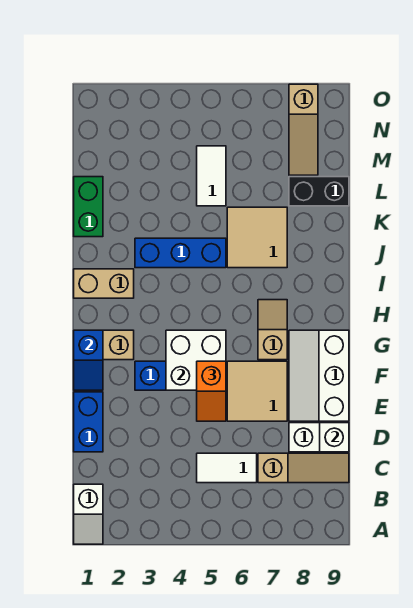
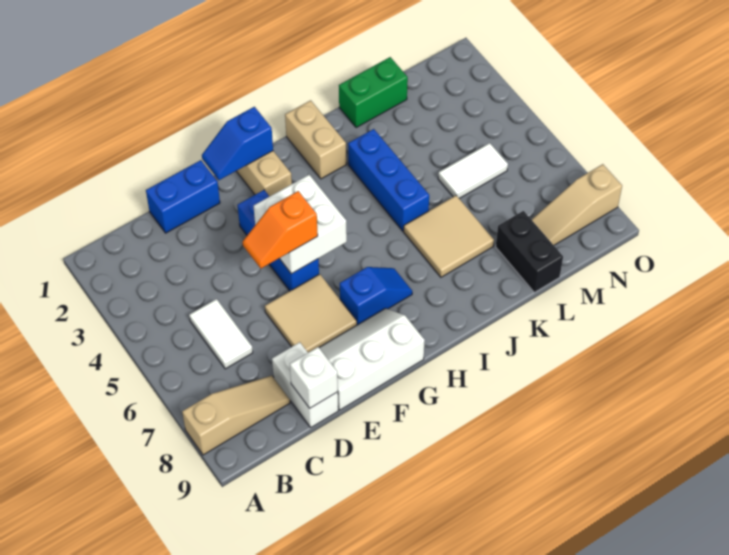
white 1x2 slope [74,484,103,544] -> none
tan 1x3 slope [258,453,349,483] -> tan 1x3 slope turned to [182,376,290,455]
tan 1x2 slope [258,300,287,360] -> blue 1x2 slope [340,267,412,325]

